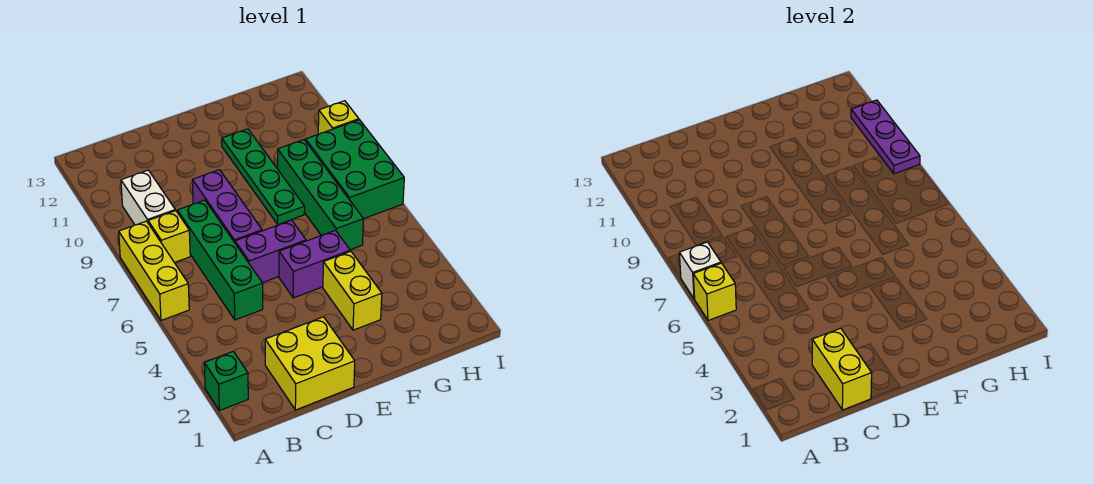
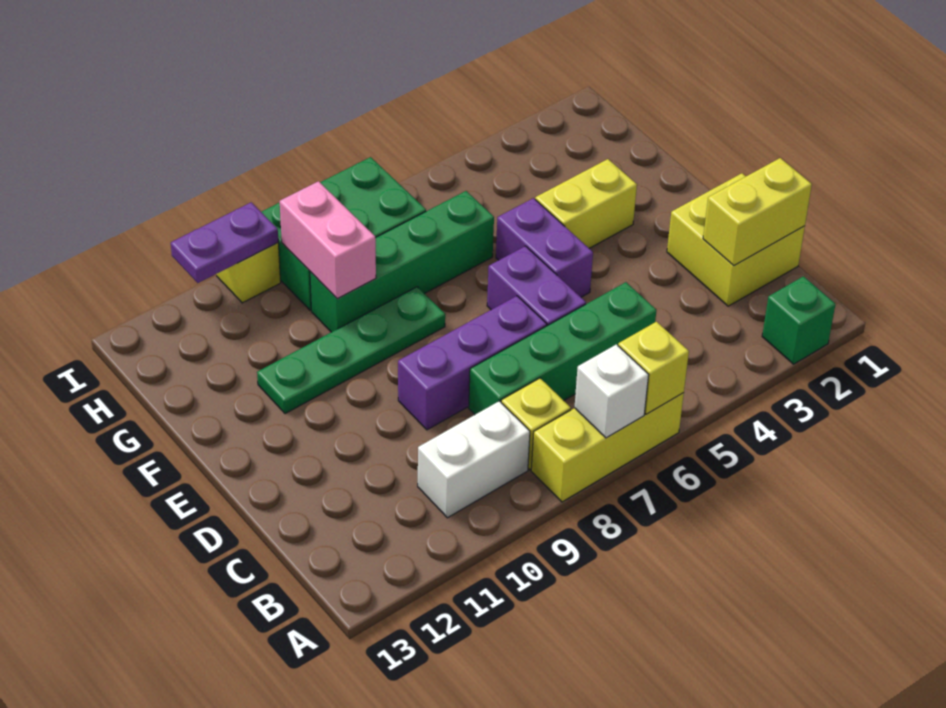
none -> pink 1x2 brick [280,181,376,299]
purple 1x3 plate [851,100,920,174] -> purple 1x2 plate [171,202,278,283]

